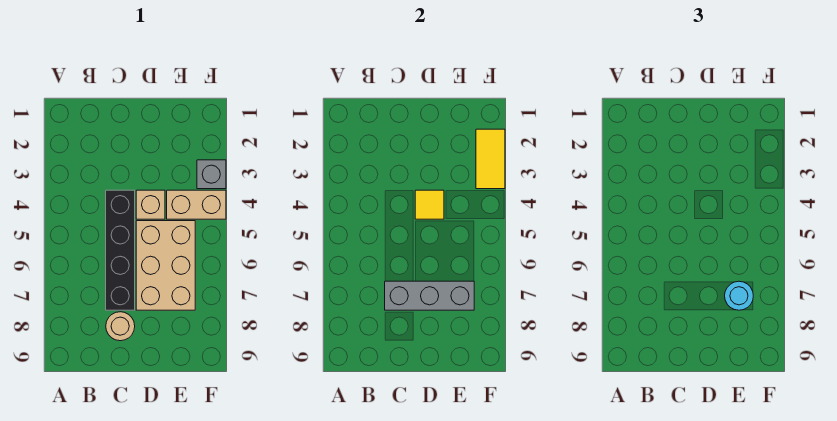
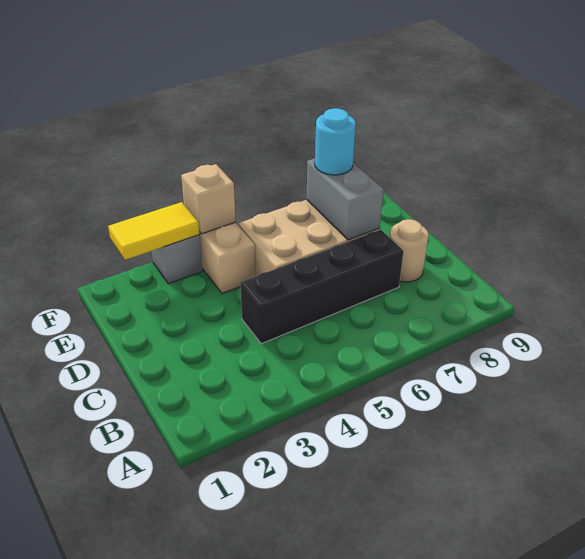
grey 1x3 brick [385,281,474,310] -> grey 1x2 brick [306,158,384,240]
tan 1x1 brick [136,190,165,219] -> tan 1x1 brick moved to [181,164,236,234]
yellow 1x1 tile [415,190,444,219] -> none

